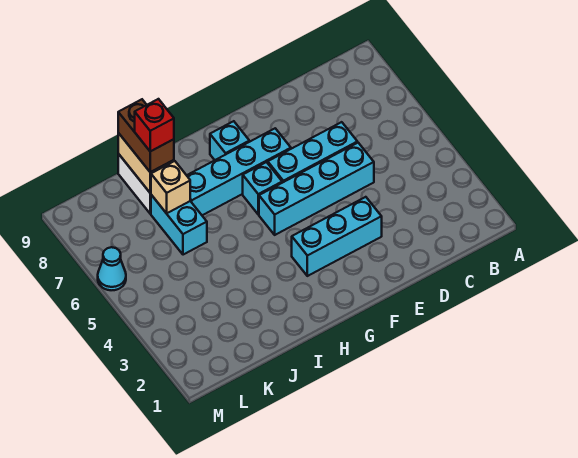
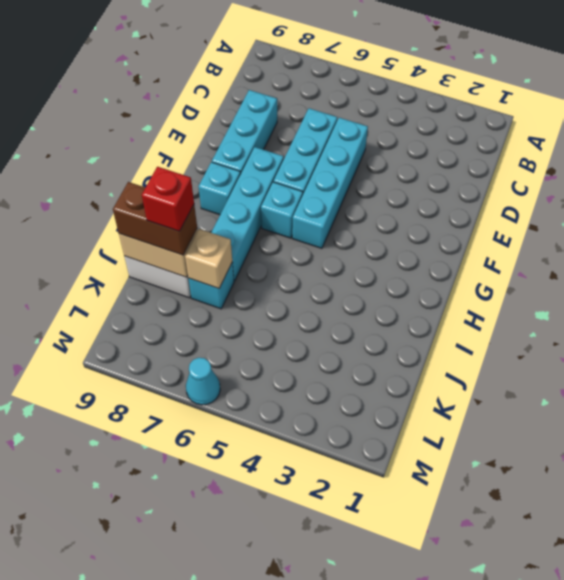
cyan 1x3 brick [292,197,382,276] -> cyan 1x3 brick moved to [212,90,277,174]
cyan 1x2 brick [151,195,207,255] -> cyan 1x1 brick [188,263,234,309]

